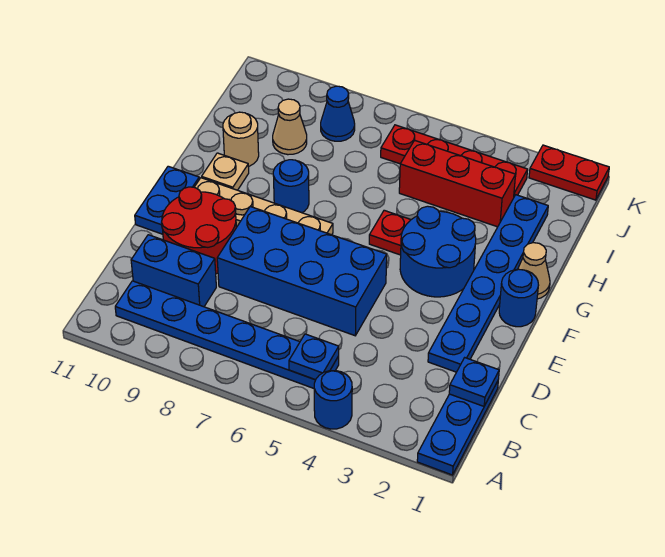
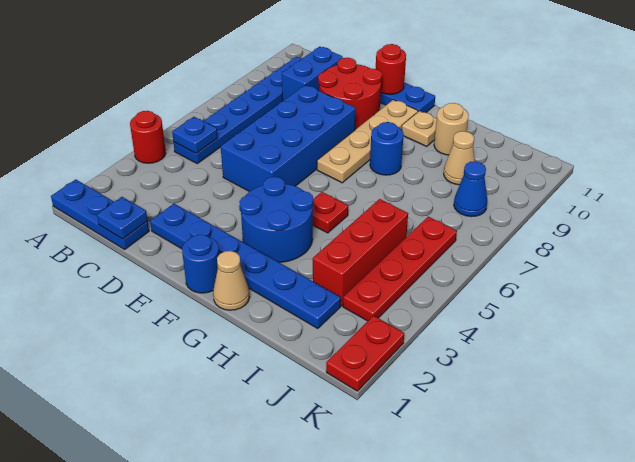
blue 1x1 round brick [314,371,352,429] -> red 1x1 round brick [130,111,166,163]
none -> red 1x1 round brick [376,44,406,94]

